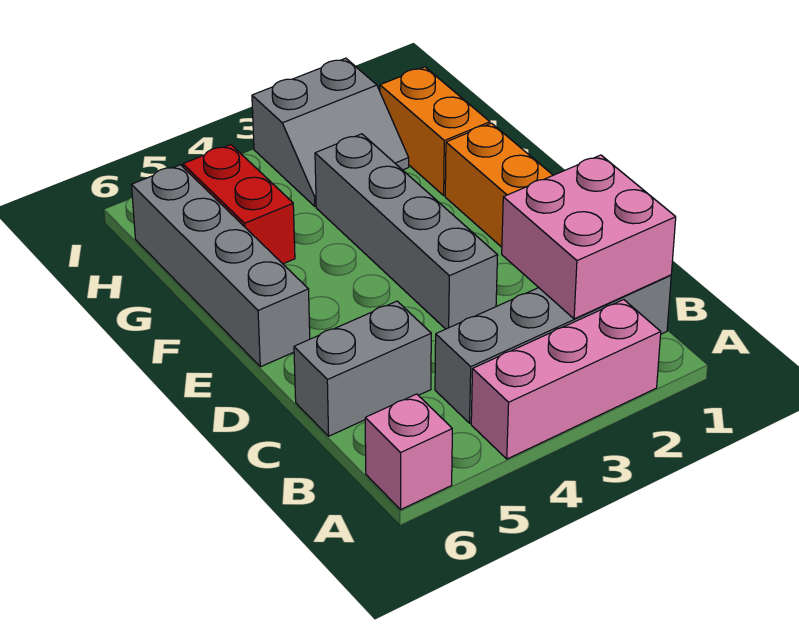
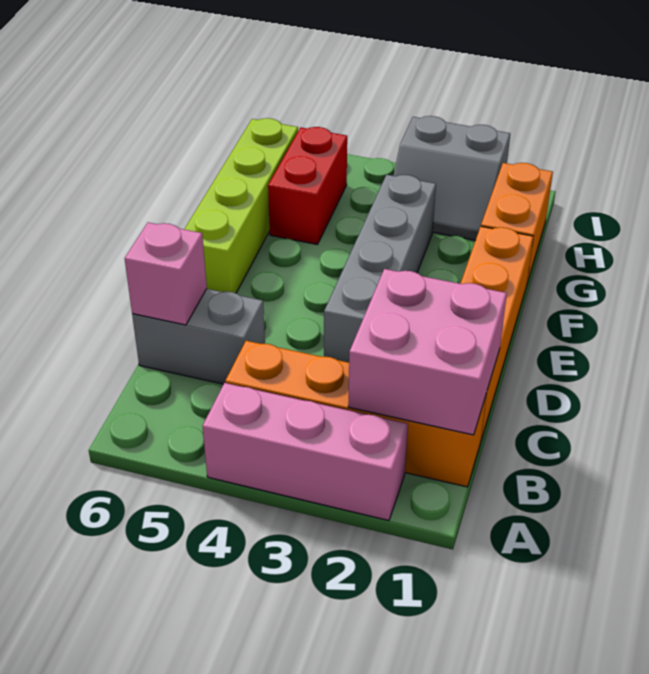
pink 1x1 brick [365,394,452,509] -> pink 1x1 brick moved to [125,222,207,325]
grey 1x4 brick [435,275,671,423] -> orange 1x4 brick [225,341,487,487]
grey 1x4 brick [132,165,310,367] -> lime 1x4 brick [184,118,298,293]

